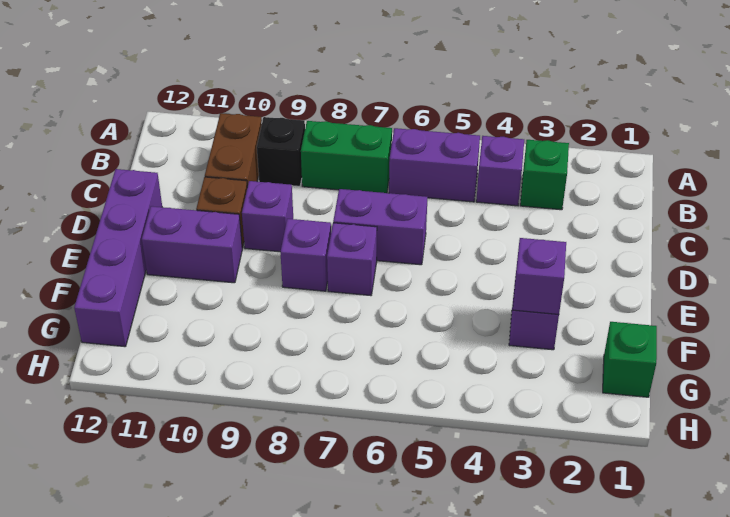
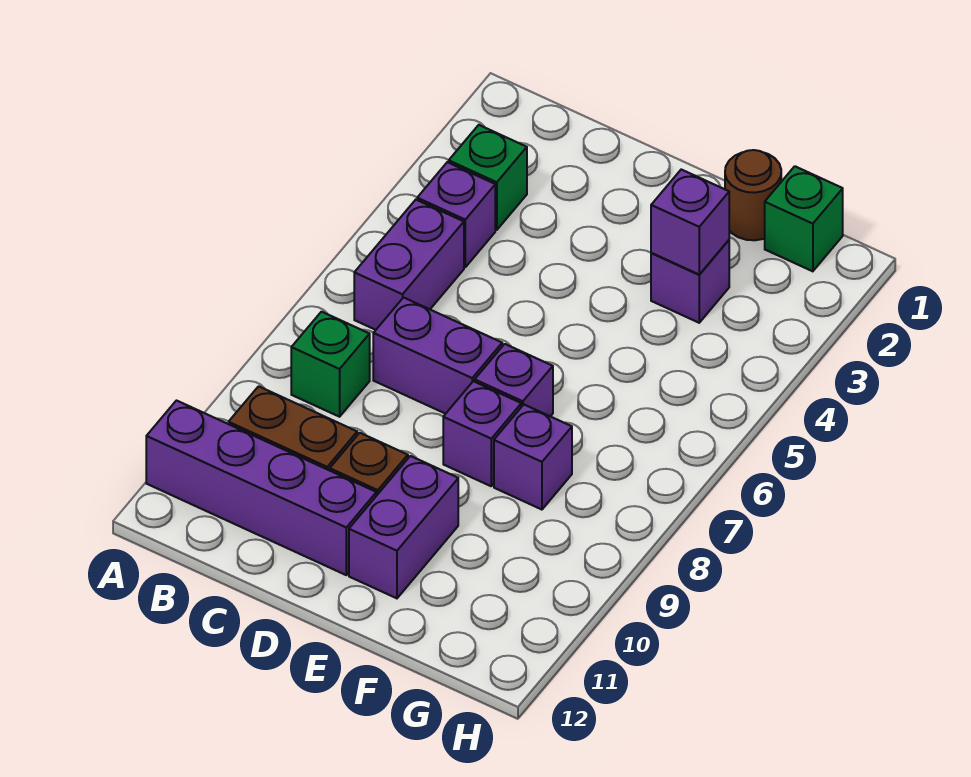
green 1x2 brick [301,121,392,193] -> green 1x1 brick [291,312,370,417]
black 1x1 brick [257,117,305,186] -> none
purple 1x2 brick [333,189,428,265] -> purple 1x2 brick turned to [373,298,502,414]
purple 1x1 brick [242,181,293,252] -> purple 1x1 brick moved to [494,405,572,510]
purple 1x4 brick [74,169,162,347] -> purple 1x4 brick moved to [146,401,376,575]
none -> brown 1x1 round brick [725,150,781,240]

